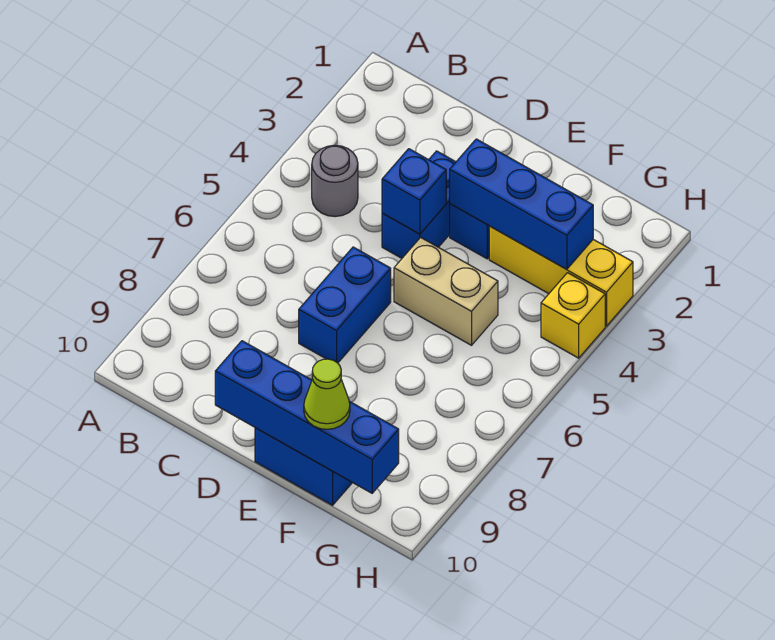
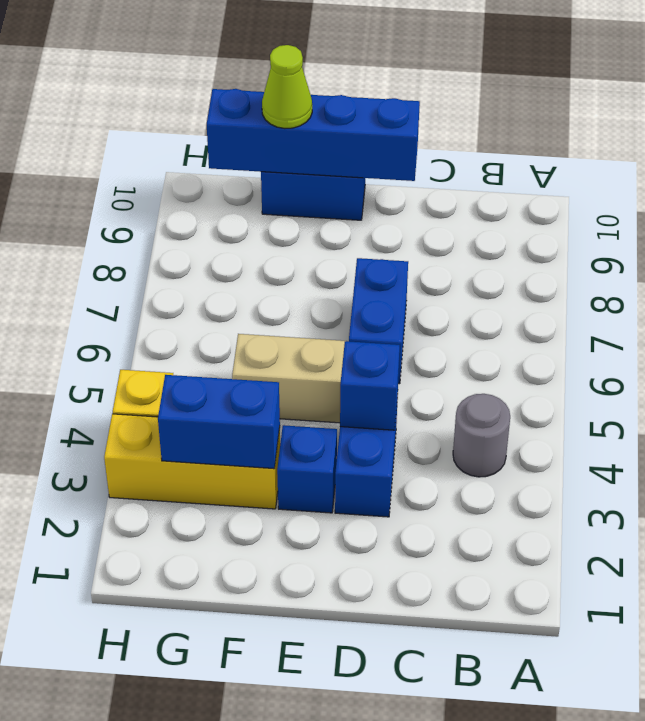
blue 1x3 brick [450,139,593,270] -> blue 1x2 brick [158,375,280,469]

